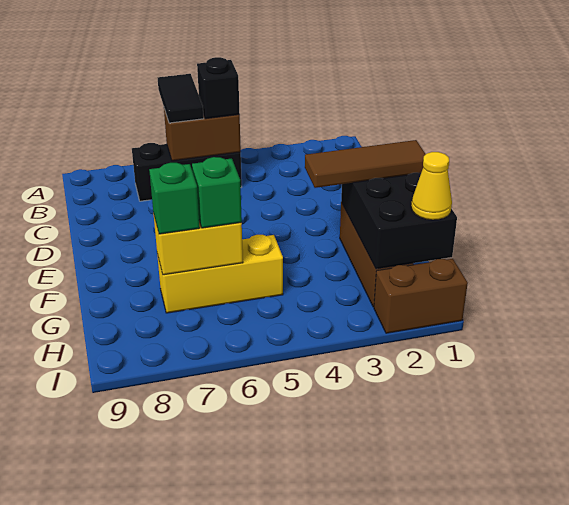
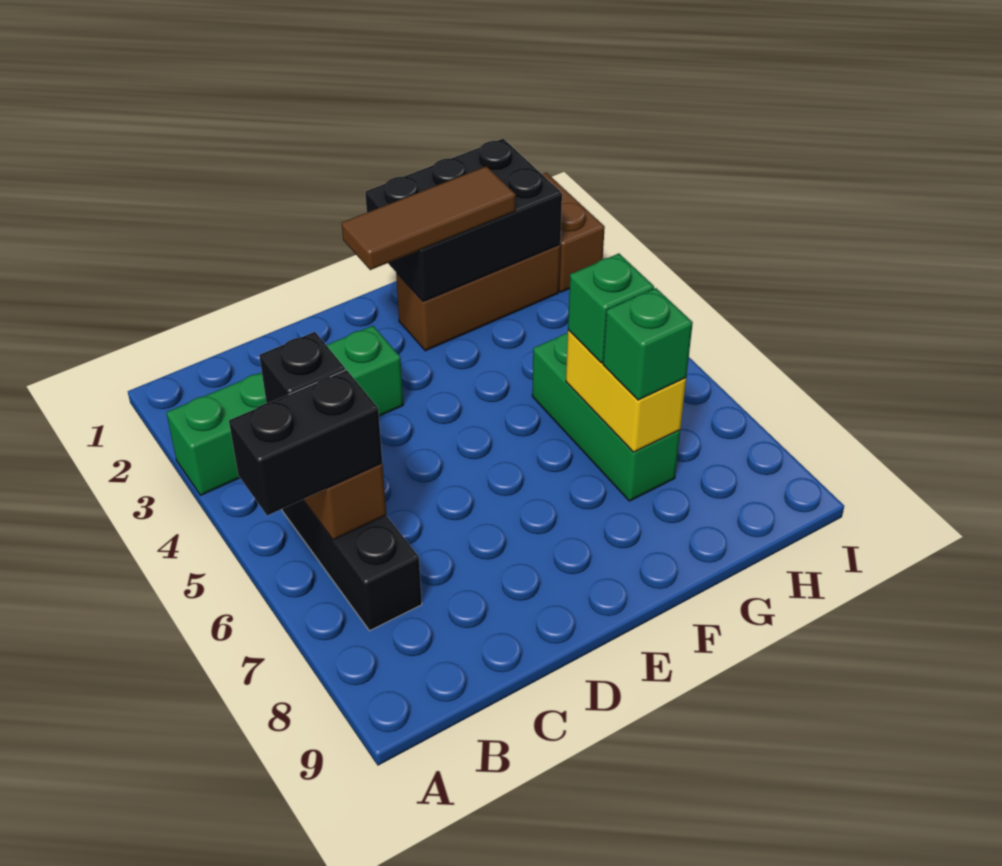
none -> green 1x4 brick [166,326,403,495]
black 1x2 tile [158,74,204,123] -> black 1x2 brick [229,370,382,516]
brown 1x3 tile [305,140,426,188] -> brown 1x3 tile turned to [342,166,516,270]
yellow 1x3 brick [157,235,283,313] -> green 1x3 brick [532,333,680,501]
yellow 1x1 cone [411,152,452,220] -> none

